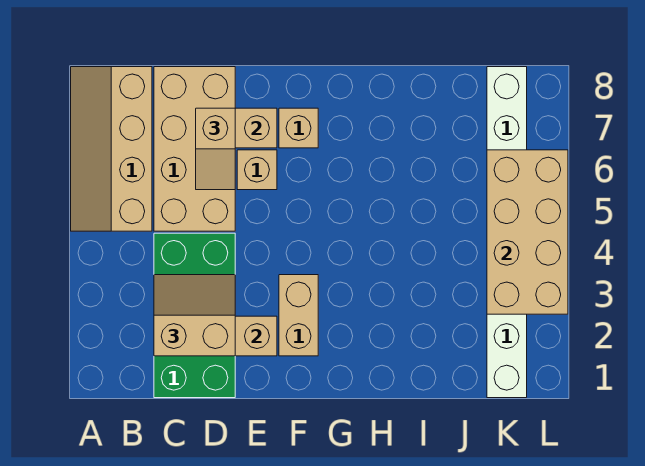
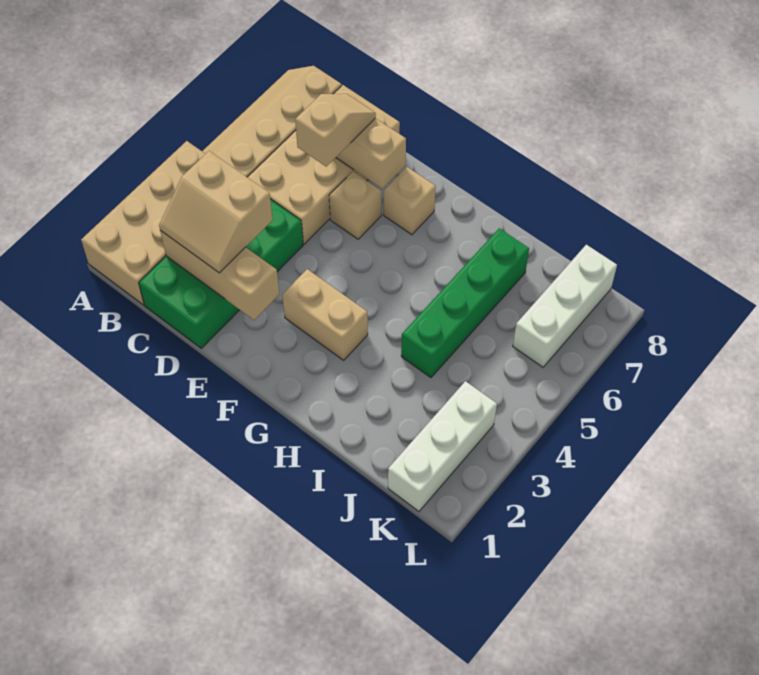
tan 2x2 slope [154,275,235,356] -> tan 2x2 slope turned to [159,151,273,273]
tan 1x2 slope [196,108,235,190] -> tan 1x2 slope turned to [295,94,376,166]
tan 1x2 brick [279,275,318,356] -> tan 1x2 brick turned to [282,269,368,360]
none -> green 1x4 brick [401,228,529,378]
tan 2x4 brick [487,150,568,314] -> tan 2x4 brick moved to [81,141,205,305]

